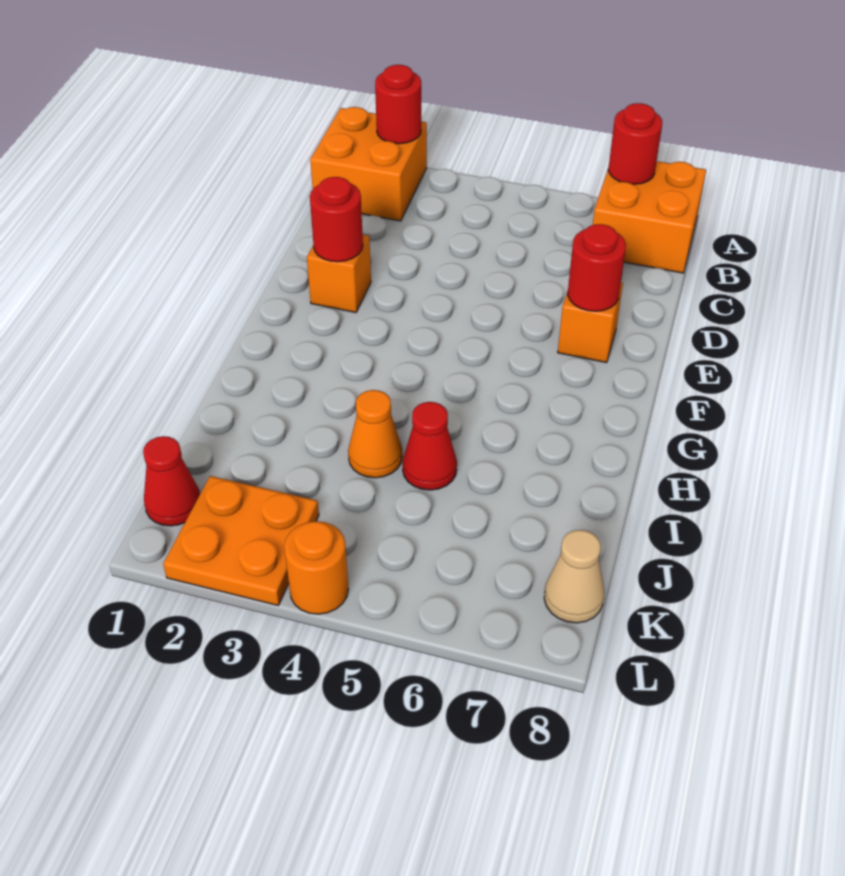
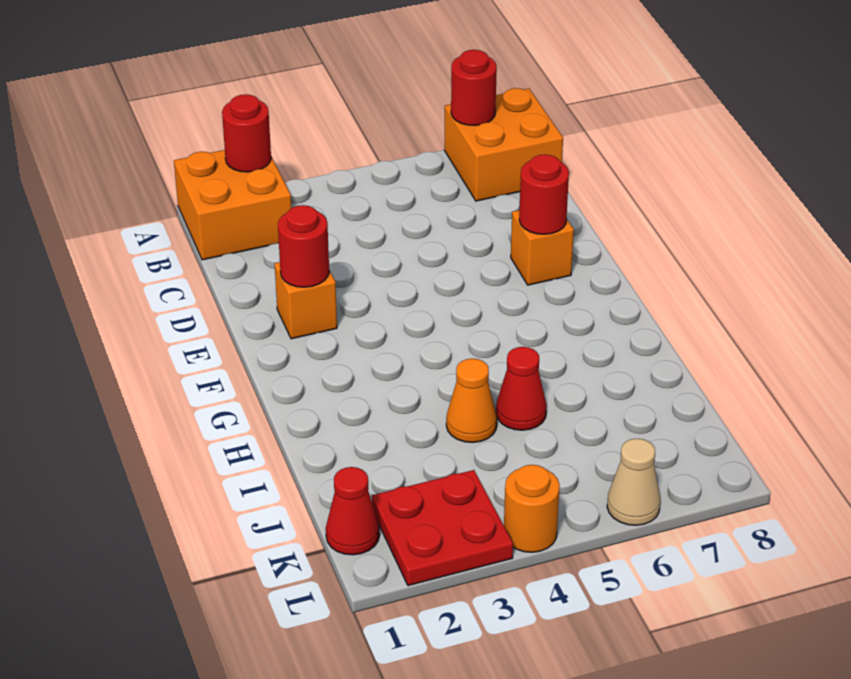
orange 2x2 plate [163,476,319,605] -> red 2x2 plate [372,470,513,586]
tan 1x1 cone [544,530,604,623] -> tan 1x1 cone moved to [607,439,660,525]

